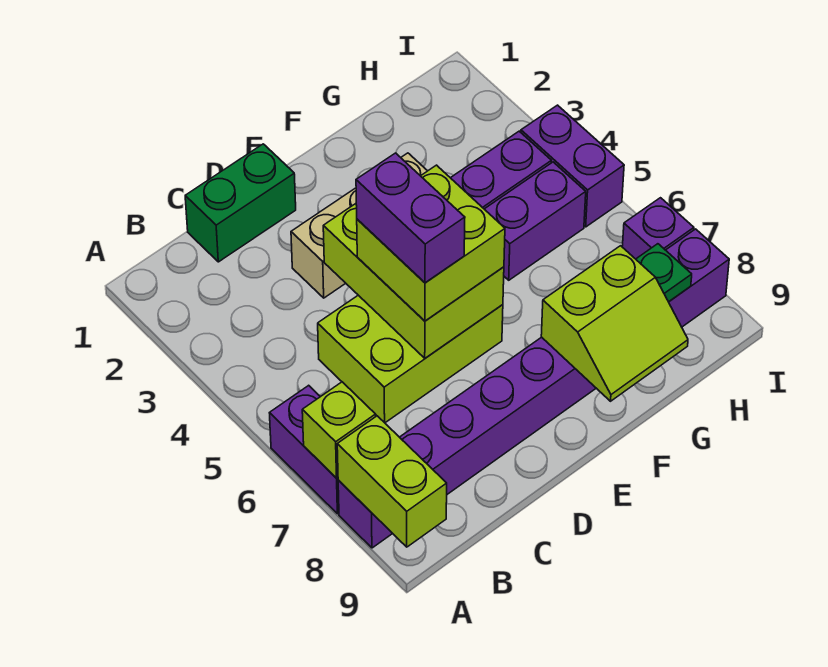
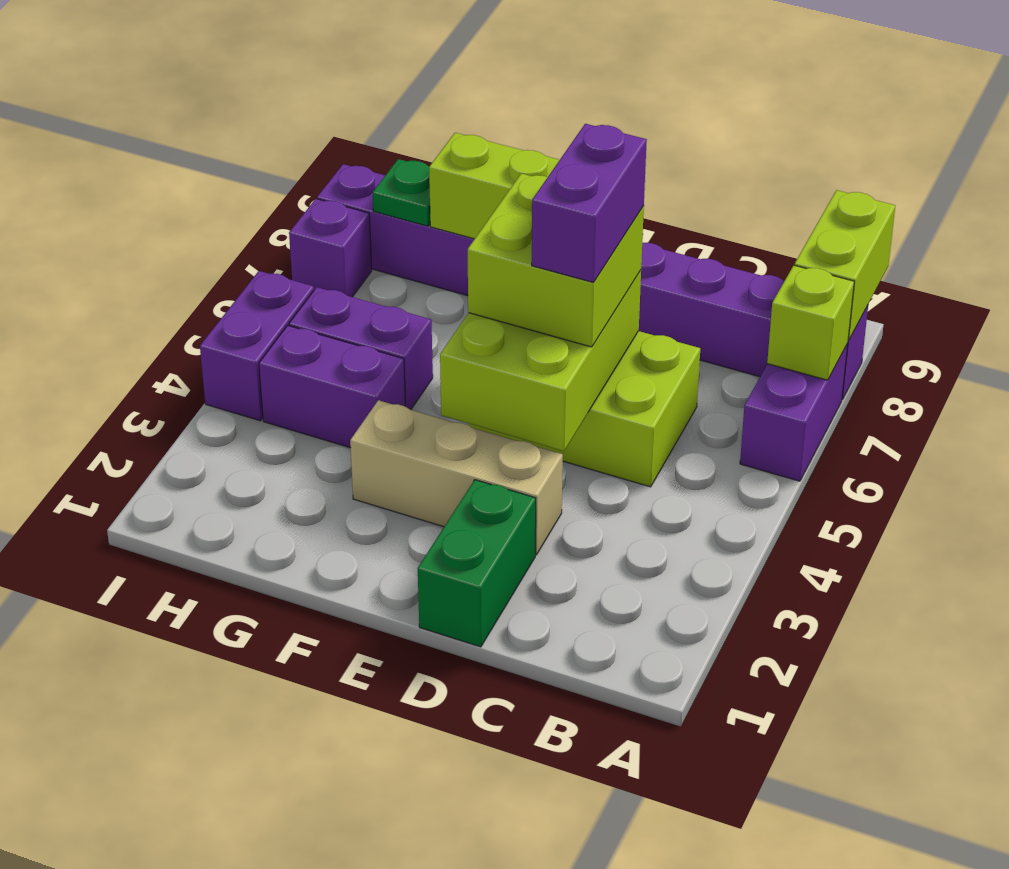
green 1x2 brick [185,144,296,262] -> green 1x2 brick turned to [418,480,536,647]

